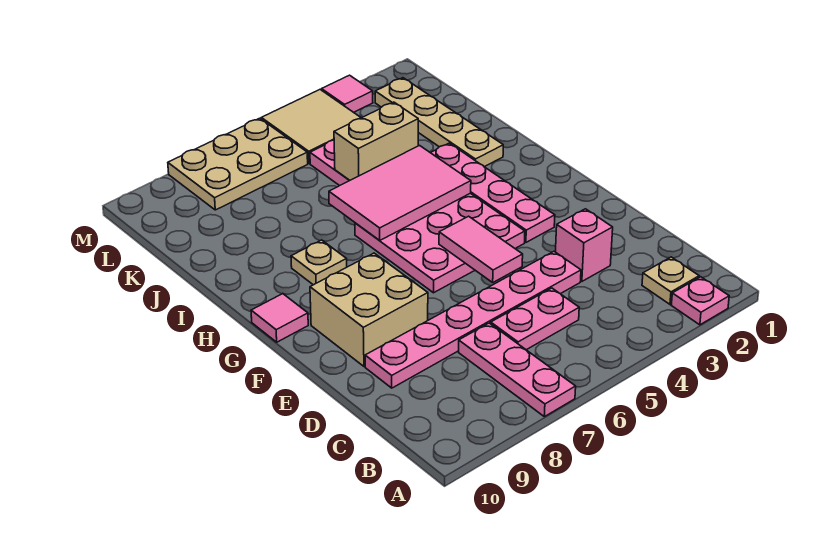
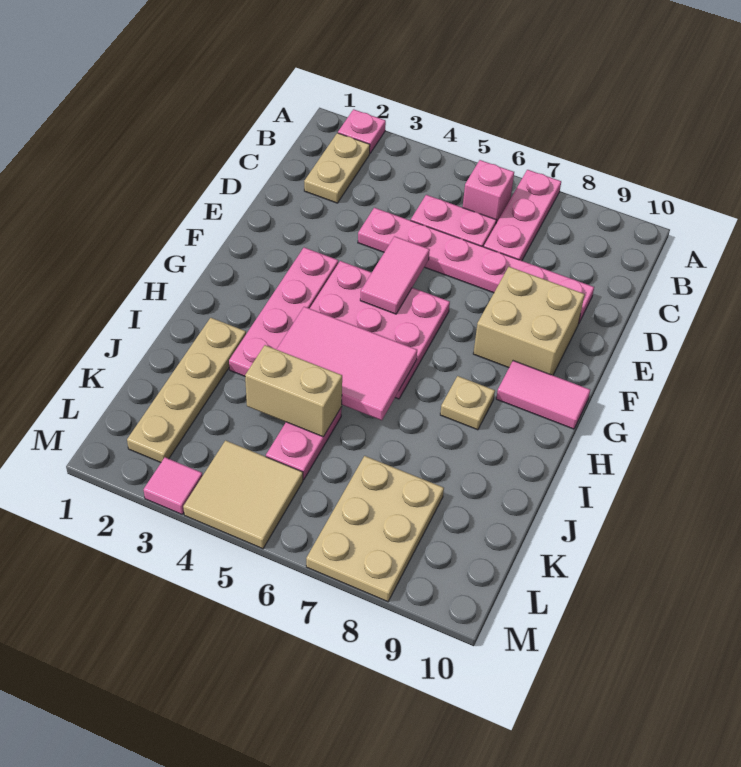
tan 1x1 plate [642,257,699,304] -> tan 1x2 plate [304,133,370,203]
pink 1x1 brick [555,209,613,281] -> pink 1x1 brick moved to [463,160,514,224]
pink 1x1 tile [251,294,308,342] -> pink 1x2 tile [496,361,590,429]
tan 2x3 plate [168,118,308,210] -> tan 2x3 plate turned to [306,456,444,602]

